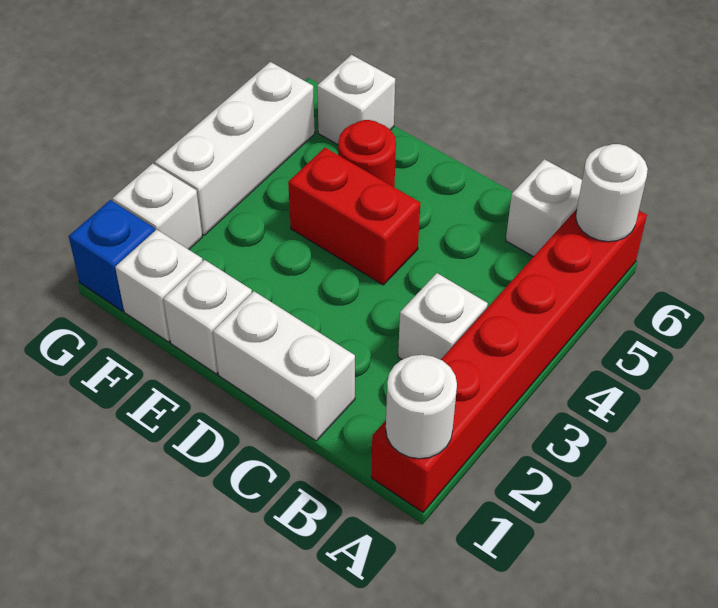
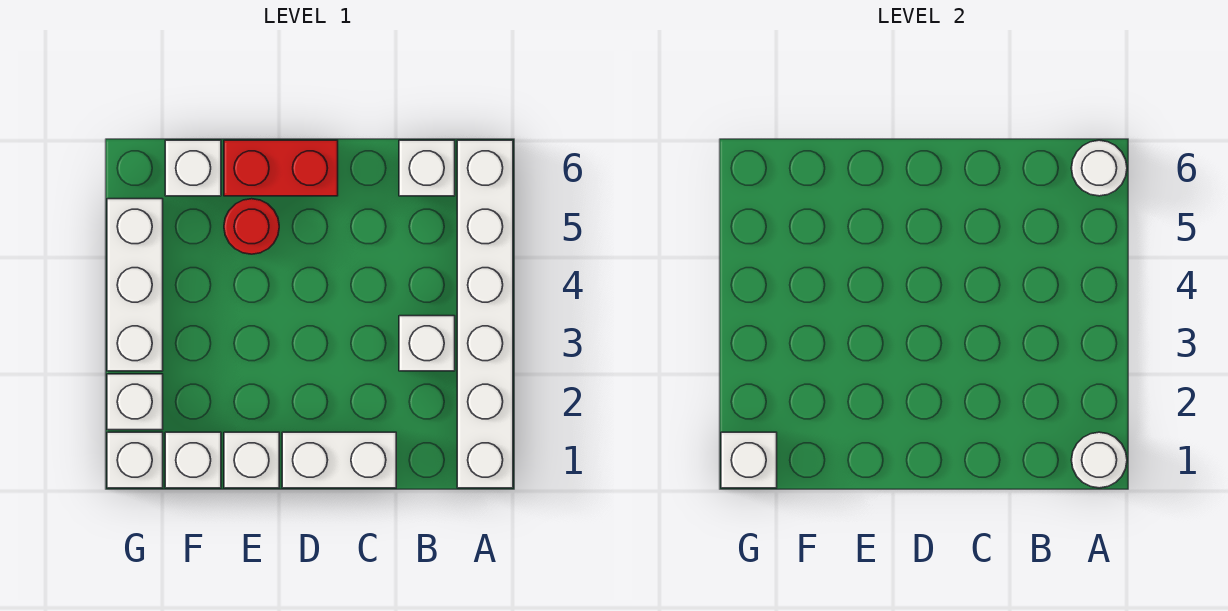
red 1x6 brick [371,209,647,512] -> white 1x6 brick [457,140,513,488]
red 1x2 brick [288,148,420,285] -> red 1x2 brick moved to [224,140,338,196]
blue 1x1 brick [69,200,155,311] -> white 1x1 brick [107,432,163,488]
none -> white 1x1 brick [721,432,777,488]

